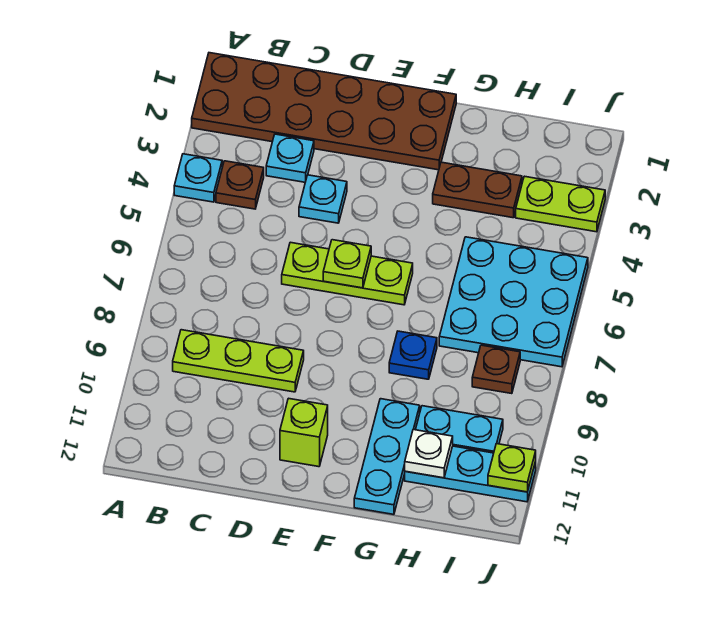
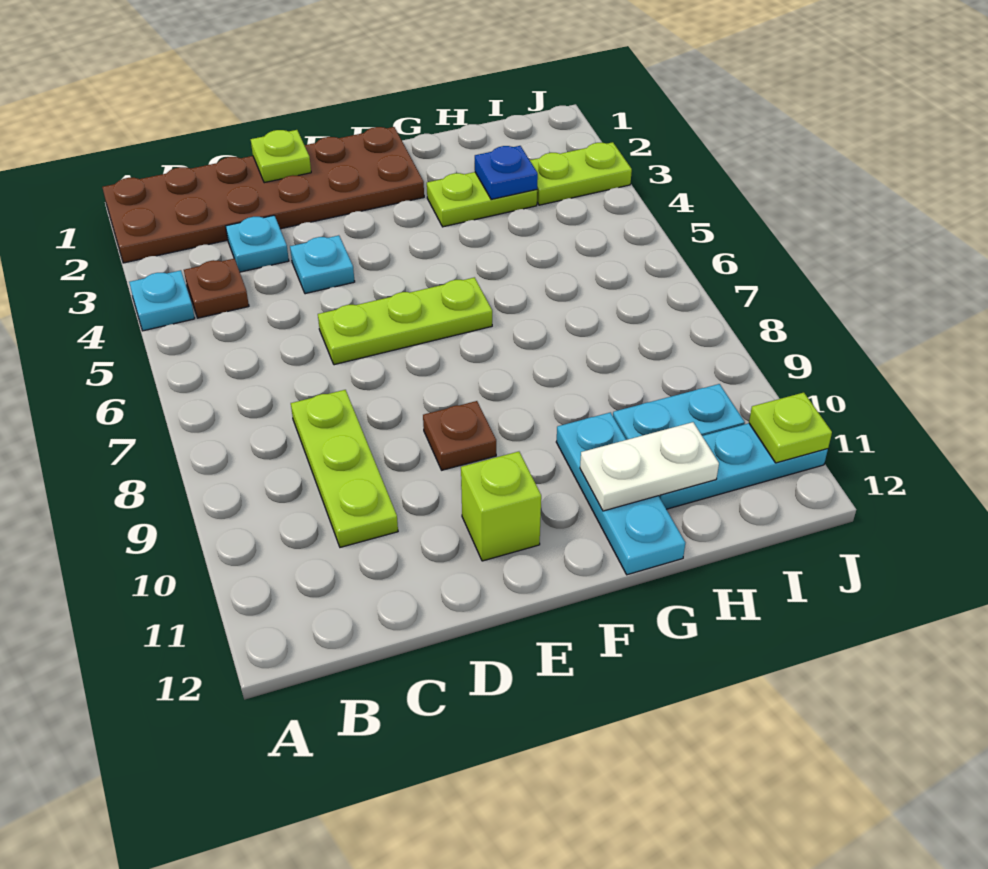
lime 1x3 plate [173,330,304,392] -> lime 1x3 plate turned to [291,390,398,547]
lime 1x1 plate [323,240,371,288] -> lime 1x1 plate moved to [251,130,311,183]
brown 1x2 plate [433,162,522,218] -> lime 1x2 plate [427,172,537,227]
blue 1x1 plate [389,331,437,379] -> blue 1x1 plate moved to [475,146,538,200]
cyan 3x3 plate [439,237,588,367] -> none
white 1x1 plate [405,429,453,478] -> white 1x2 plate [580,422,719,511]
brown 1x1 plate [472,345,520,394] -> brown 1x1 plate moved to [423,401,496,470]

